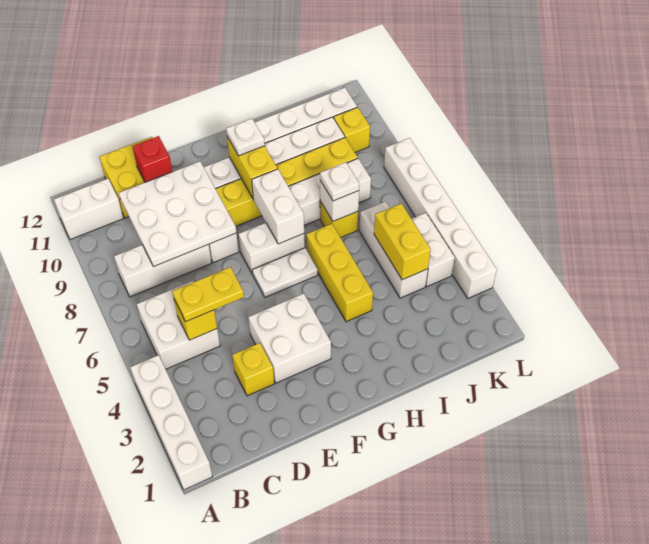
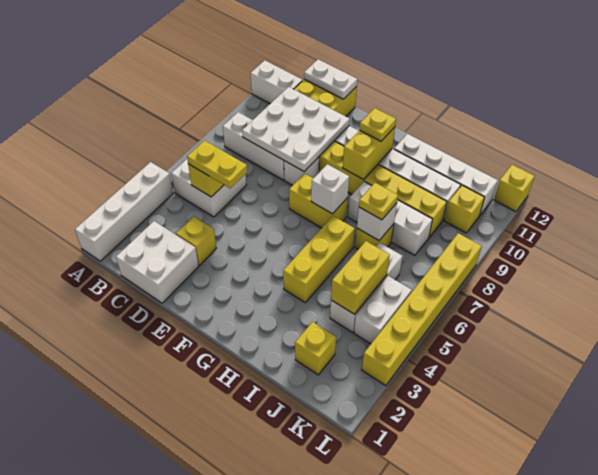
red 1x1 brick [132,136,172,182] -> none
white 2x2 brick [248,293,331,383] -> white 2x2 brick moved to [116,221,199,303]
white 1x2 plate [252,248,318,297] -> white 1x2 plate moved to [304,59,357,99]
white 1x2 brick [239,223,305,274] -> yellow 1x2 brick [289,173,348,228]
white 1x2 brick [252,169,304,244] -> white 1x1 brick [311,164,349,214]
white 1x1 plate [226,119,265,156] -> yellow 1x1 plate [360,108,396,141]
white 1x1 plate [320,162,359,201] -> yellow 1x1 plate [359,183,398,220]
none -> yellow 1x1 brick [295,322,336,375]
white 1x6 brick [384,138,497,298] -> yellow 1x6 brick [362,233,482,386]
none -> yellow 1x1 brick [494,165,534,212]

